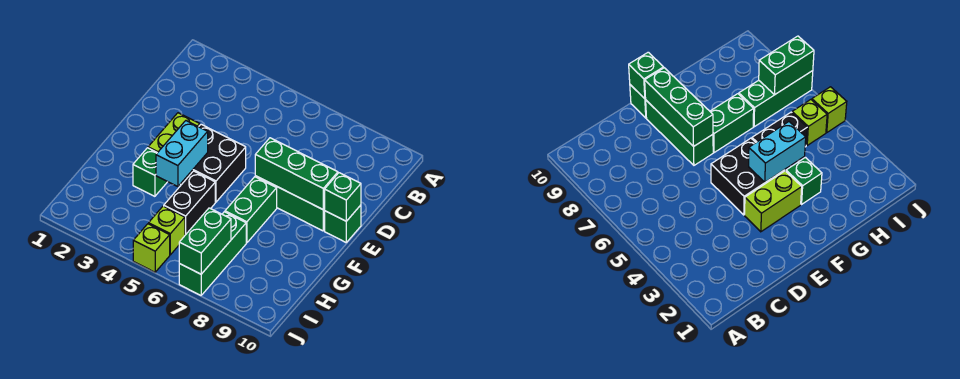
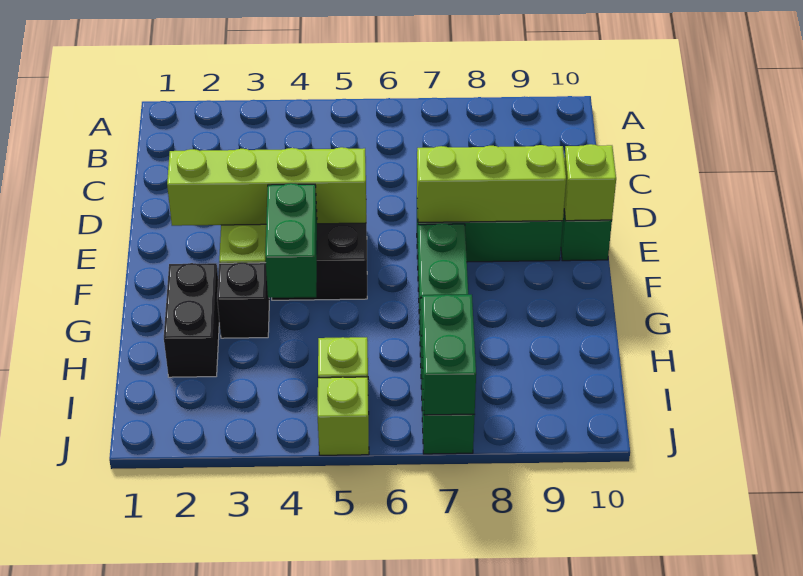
none -> lime 1x4 brick [167,147,366,226]
green 1x3 brick [255,138,338,210] -> lime 1x3 brick [417,145,566,222]
green 1x1 brick [325,173,361,221] -> lime 1x1 brick [564,144,616,221]
cyan 1x2 brick [156,121,208,187] -> green 1x2 brick [265,183,317,298]
green 1x1 brick [133,148,167,196] -> black 1x1 brick [217,262,269,338]
black 1x2 brick [164,171,215,235] -> black 1x2 brick moved to [164,263,219,377]

